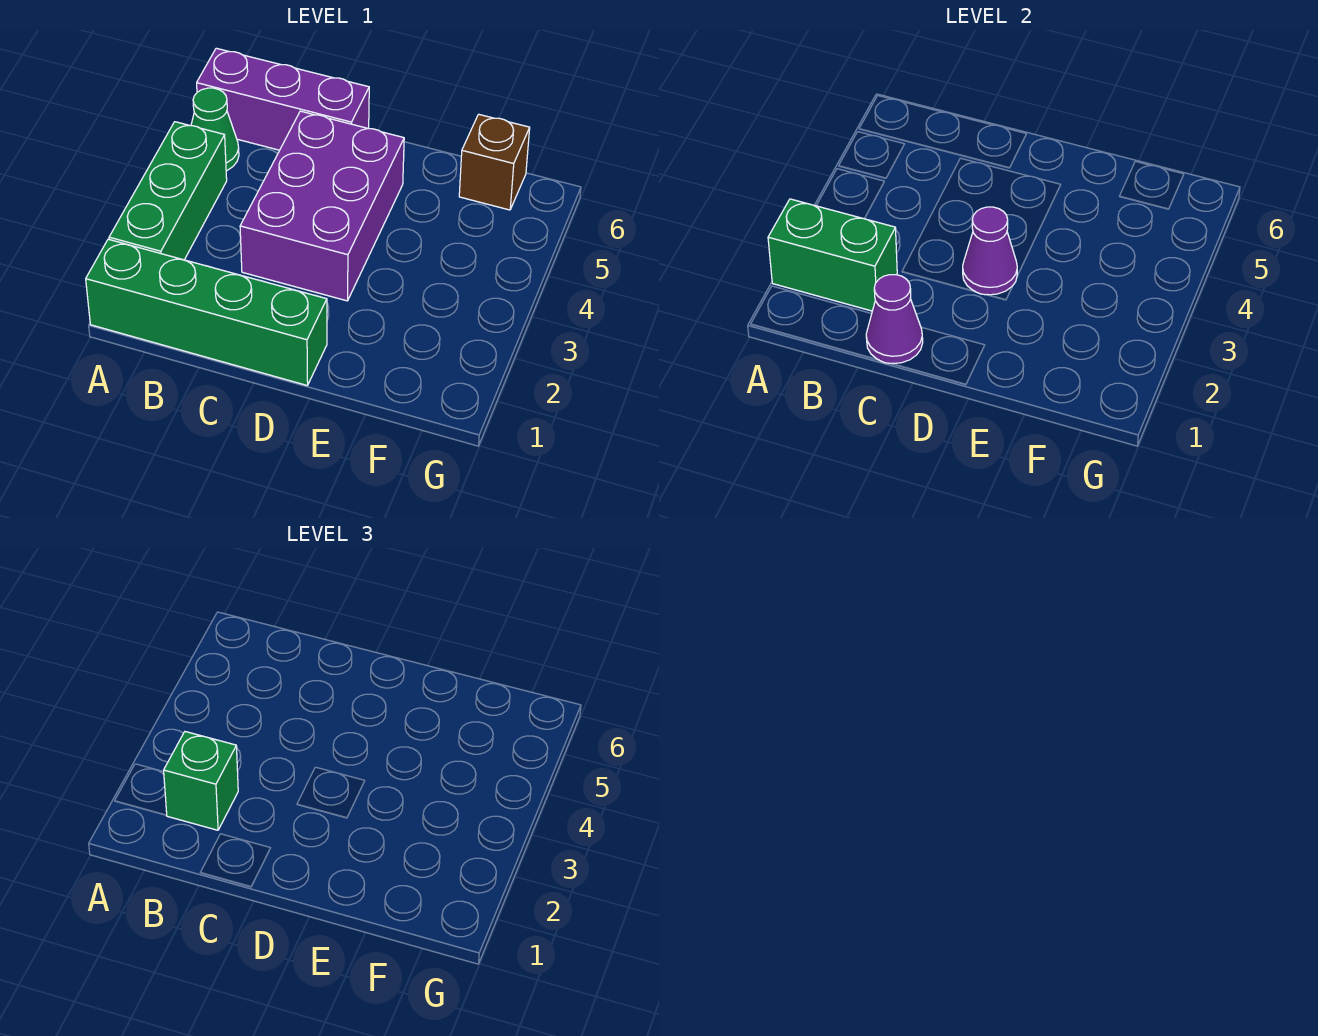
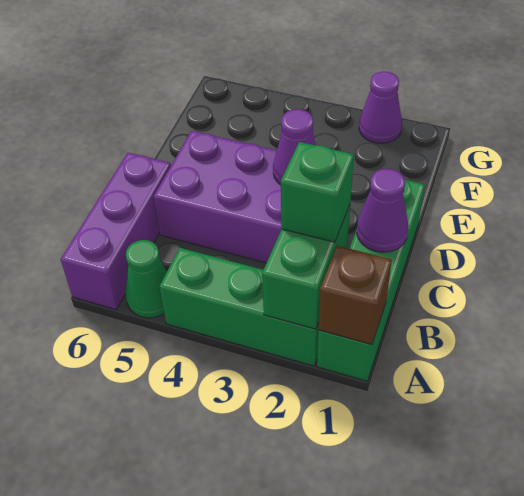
brown 1x1 brick [459,114,530,210] -> brown 1x1 brick moved to [318,246,392,345]
none -> purple 1x1 cone [359,72,402,143]

